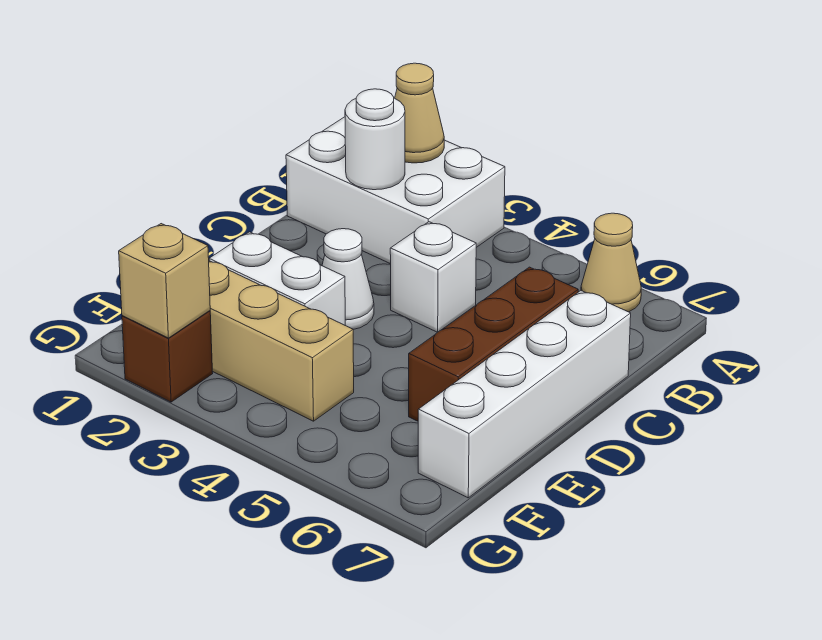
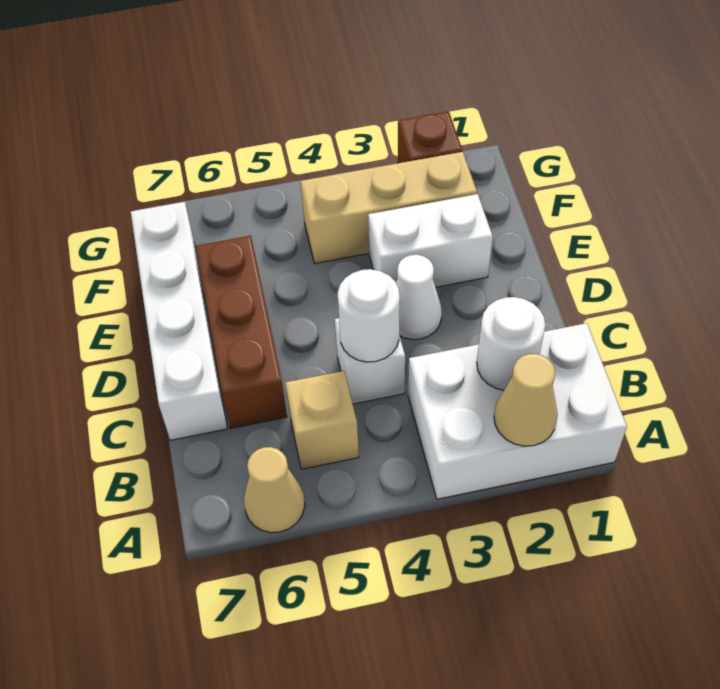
none -> white 1x1 round brick [338,269,400,362]
tan 1x1 brick [119,224,210,338] -> tan 1x1 brick moved to [285,371,359,469]

